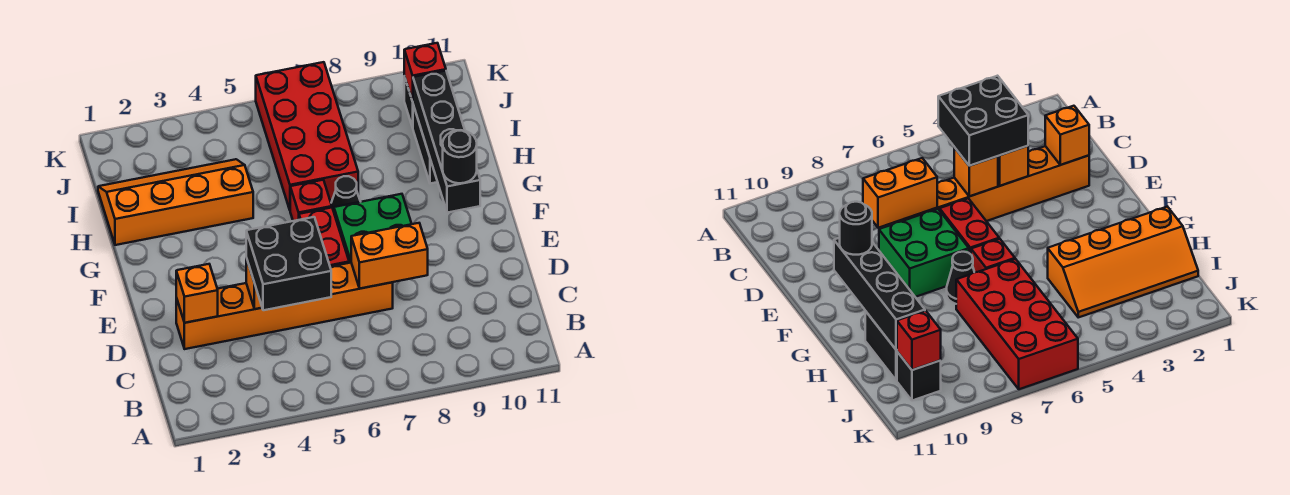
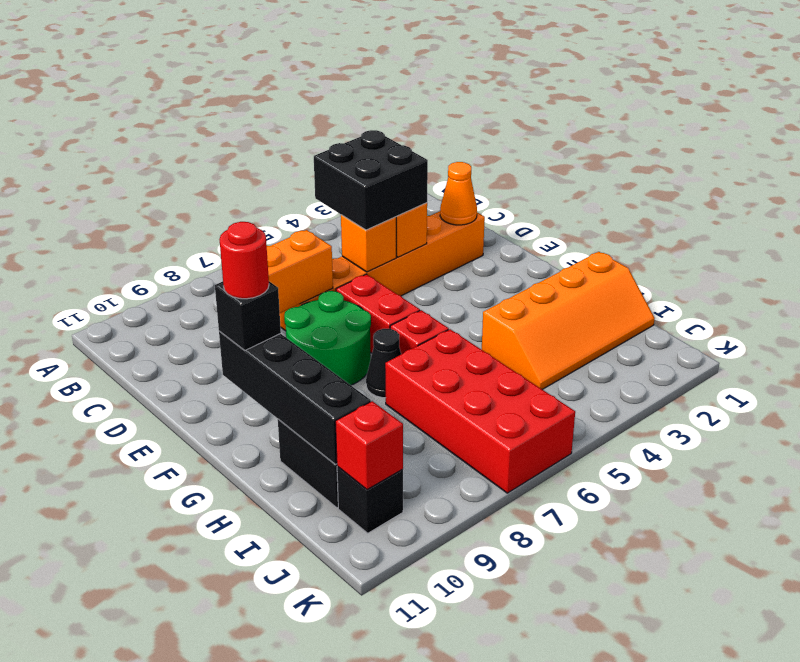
orange 1x1 brick [176,264,218,323] -> orange 1x1 cone [440,162,477,225]
green 2x2 brick [334,194,412,263] -> green 2x2 round brick [284,291,371,385]
black 1x1 round brick [443,130,477,183] -> black 1x1 brick [215,282,281,350]
none -> red 1x1 round brick [219,222,269,299]

